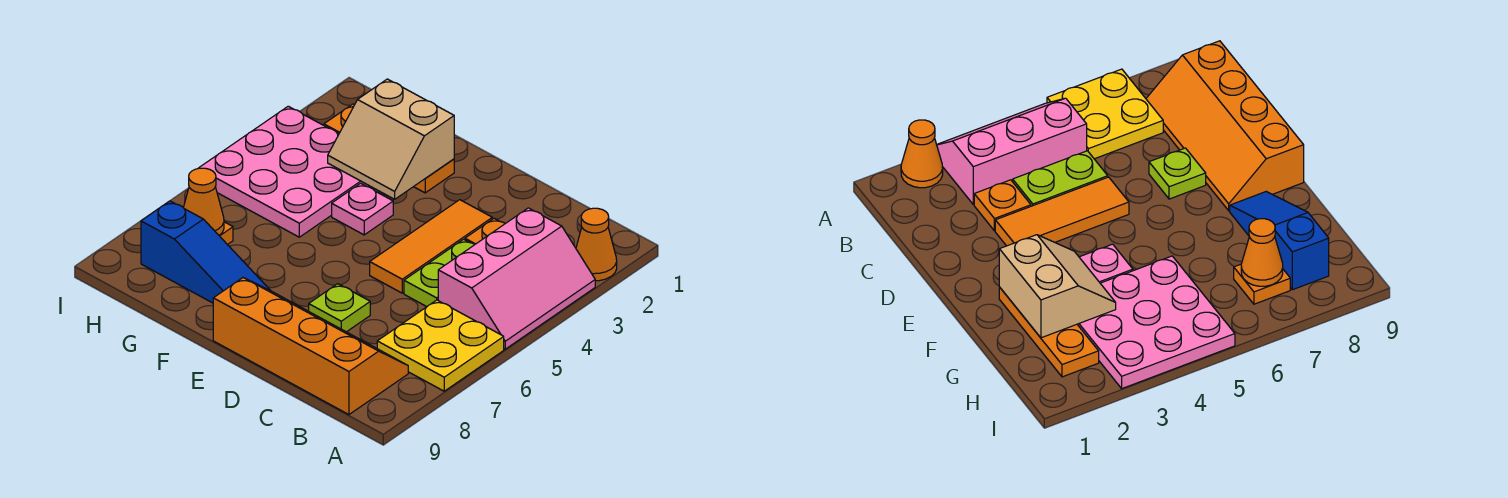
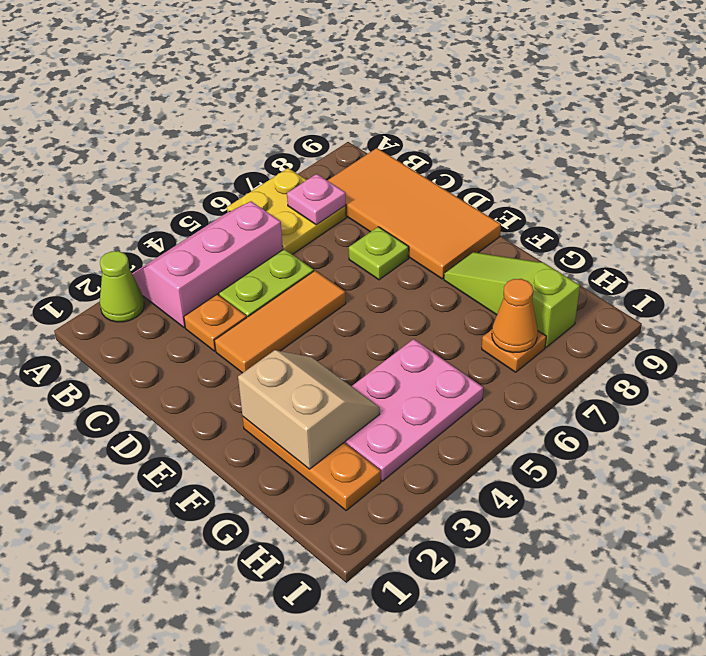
orange 1x1 cone [576,208,617,281] -> lime 1x1 cone [100,251,144,322]
orange 2x4 slope [213,278,408,415] -> orange 2x4 tile [327,148,501,279]
pink 1x1 plate [332,183,393,235] -> pink 1x1 plate moved to [287,174,346,225]
blue 1x3 slope [141,201,271,303] -> lime 1x3 slope [444,252,580,347]
pink 3x3 plate [199,106,372,237] -> pink 2x3 plate [344,339,483,481]

